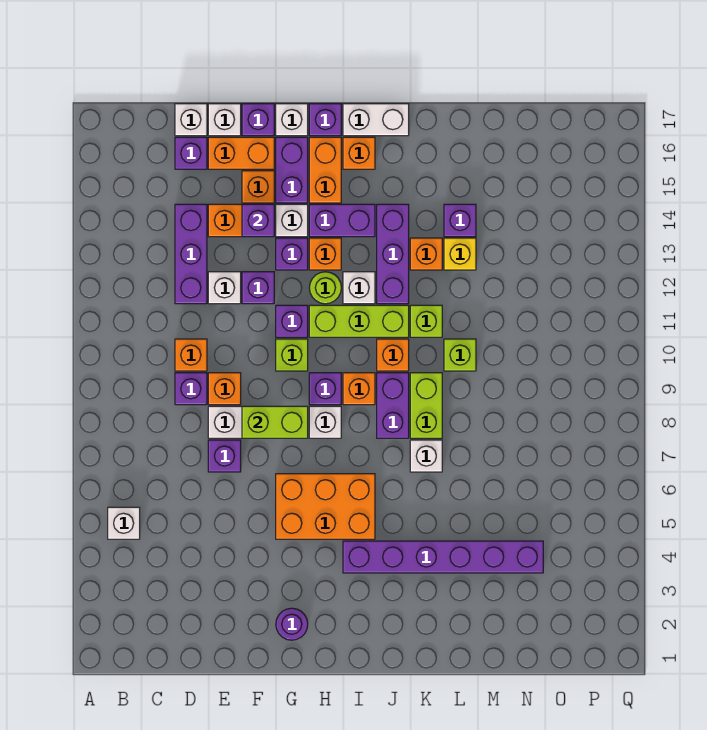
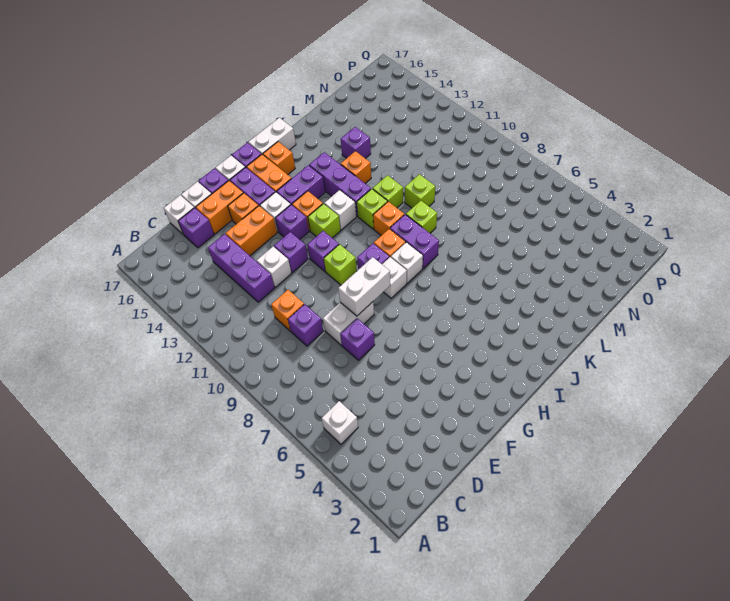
orange 1x1 brick [208,373,241,405] -> none
lime 1x2 brick [242,406,308,438] -> white 1x2 brick [338,257,390,316]
purple 1x1 brick [242,204,274,237] -> none
purple 1x1 round brick [276,608,308,640] -> none
orange 2x3 brick [276,474,375,539] -> none
lime 1x3 brick [309,305,409,337] -> lime 1x1 brick [357,189,388,229]
lime 1x1 round brick [309,272,341,304] -> lime 1x1 brick [308,204,341,238]
purple 1x6 brick [343,541,543,573] -> none
white 1x1 brick [410,440,442,472] -> white 1x1 brick moved to [391,242,423,283]
lime 1x2 brick [410,373,442,438] -> lime 1x1 brick [406,201,437,233]
yellow 1x1 brick [444,238,476,270] -> none

